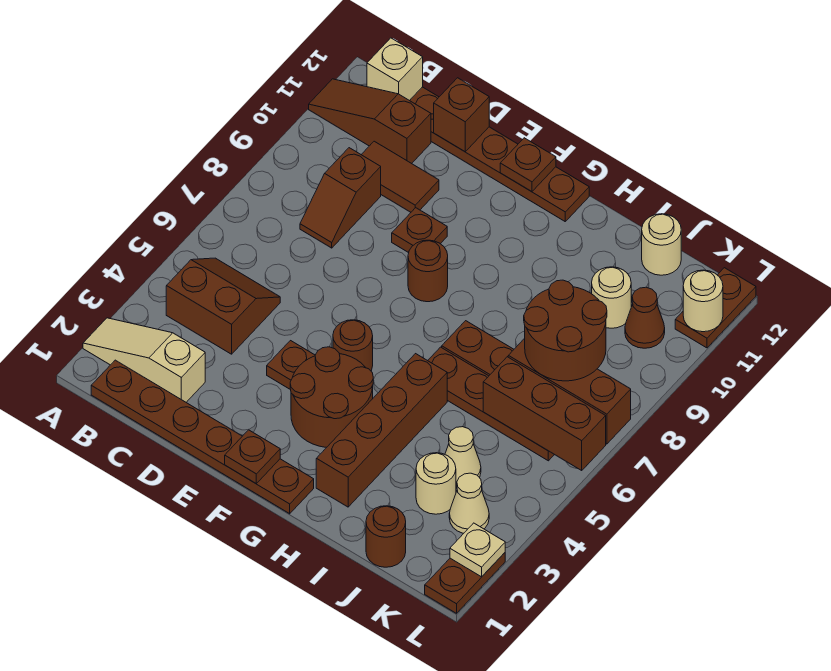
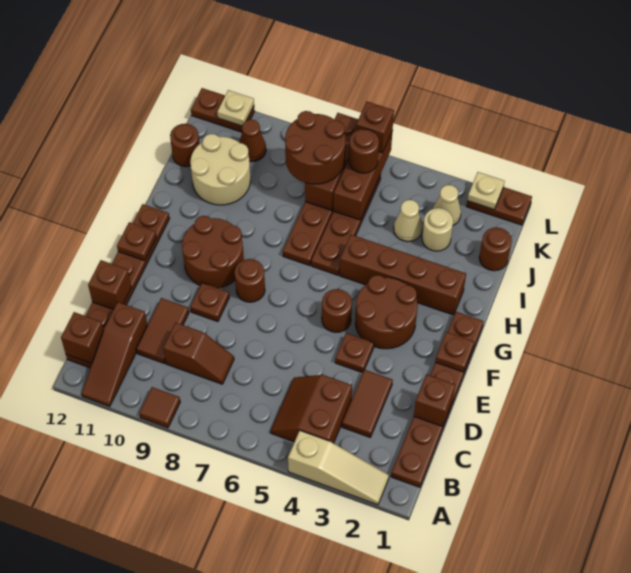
tan 1x3 slope [83,318,205,402] -> tan 1x3 slope turned to [288,431,389,505]
none -> brown 1x1 tile [139,387,180,428]
tan 1x1 brick [367,38,423,101] -> brown 1x1 brick [61,312,104,364]
none -> brown 1x2 tile [342,370,393,437]
none -> brown 1x1 brick [414,374,455,426]
none -> brown 2x2 round brick [182,216,244,288]
tan 1x1 round brick [592,267,631,328] -> tan 2x2 round brick [190,134,250,205]
tan 1x1 round brick [642,214,681,275] -> brown 1x1 round brick [170,124,199,167]
none -> brown 1x1 round brick [349,129,379,173]
none -> brown 1x1 brick [356,102,394,153]
tan 1x1 round brick [683,270,723,332] -> tan 1x1 plate [217,90,254,126]

